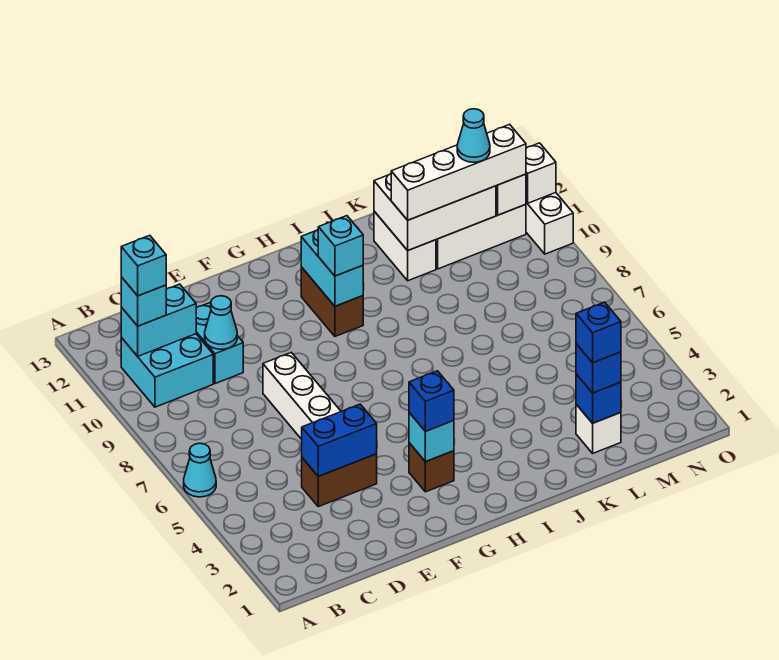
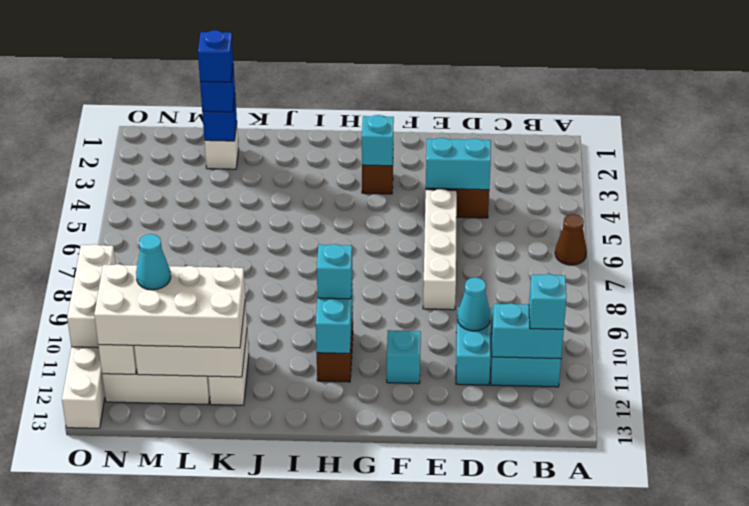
cyan 1x1 cone [184,443,216,497] -> brown 1x1 cone [555,214,587,265]
cyan 1x1 brick [121,235,166,296] -> cyan 1x1 brick moved to [387,330,421,384]
blue 1x2 brick [302,404,377,476] -> cyan 1x2 brick [426,138,491,190]
blue 1x1 brick [409,371,454,431] -> none
white 1x4 brick [391,124,526,220] -> white 2x4 brick [94,264,245,348]
white 1x1 brick [526,143,556,203] -> white 1x3 brick [67,244,116,348]

